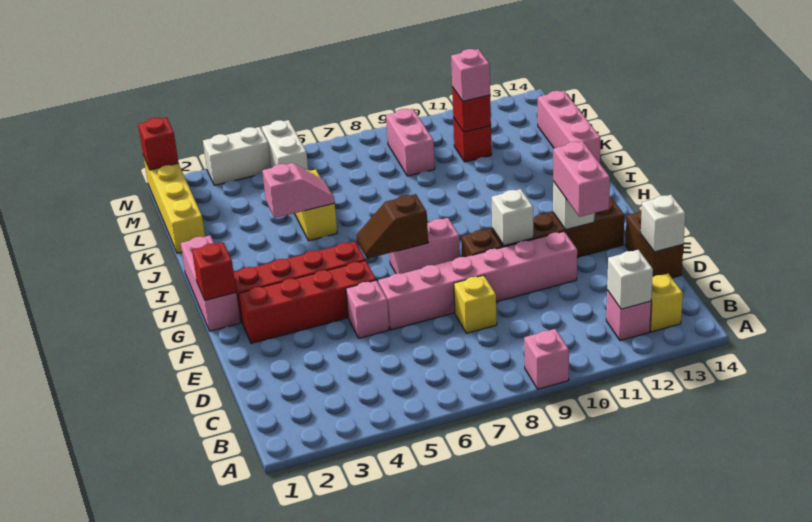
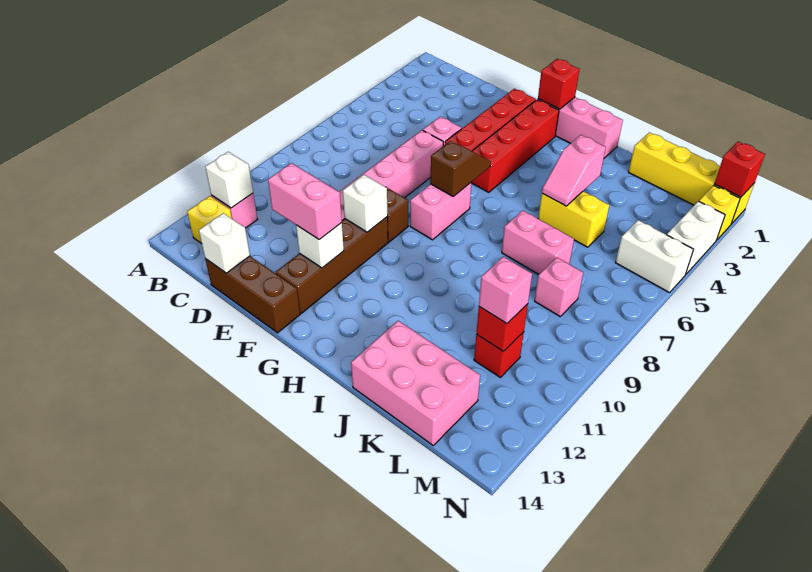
pink 1x1 brick [524,329,569,389] -> pink 1x1 brick moved to [535,258,583,316]
yellow 1x1 brick [454,275,497,333] -> yellow 1x1 brick moved to [699,185,740,240]
brown 1x2 brick [625,210,683,278] -> brown 1x3 brick [205,256,300,333]
pink 1x3 brick [538,91,600,163] -> pink 2x3 brick [351,321,480,445]
pink 1x2 brick [386,109,435,176] -> pink 1x2 brick moved to [502,210,574,274]

